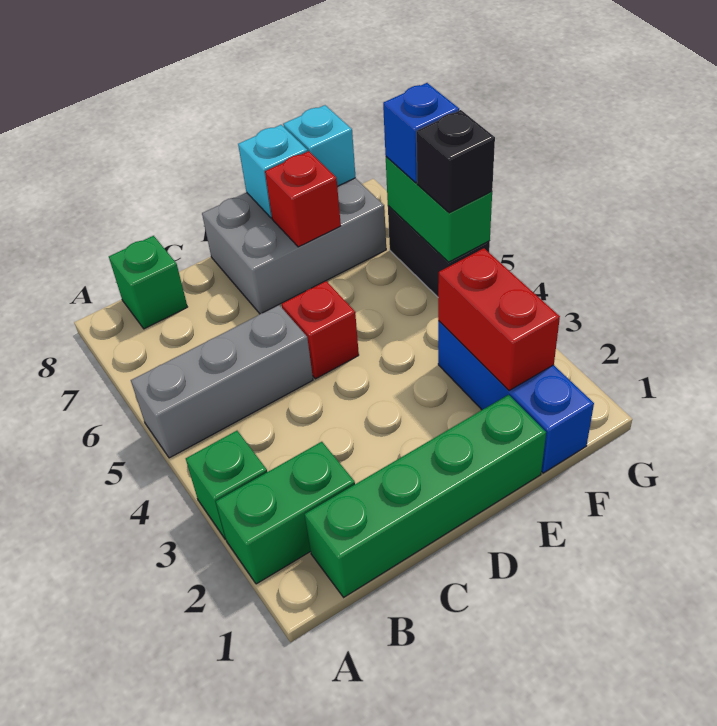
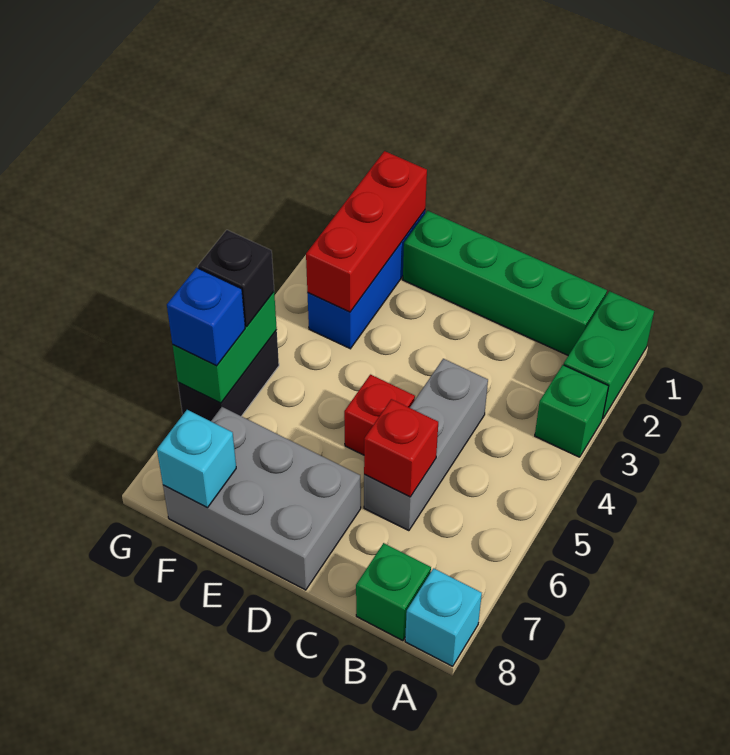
green 1x2 brick [216,442,355,584] -> green 1x2 brick turned to [564,291,654,419]
grey 1x3 brick [131,305,313,458] -> grey 1x3 brick turned to [364,359,488,531]
red 1x1 brick [265,151,341,247] -> red 1x1 brick moved to [364,399,438,497]
cyan 1x1 brick [238,125,308,218] -> cyan 1x1 brick moved to [405,568,482,666]
red 1x2 brick [438,248,560,391] -> red 1x3 brick [306,151,427,312]

